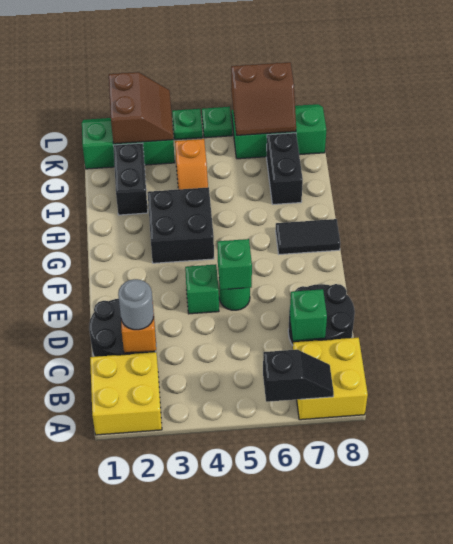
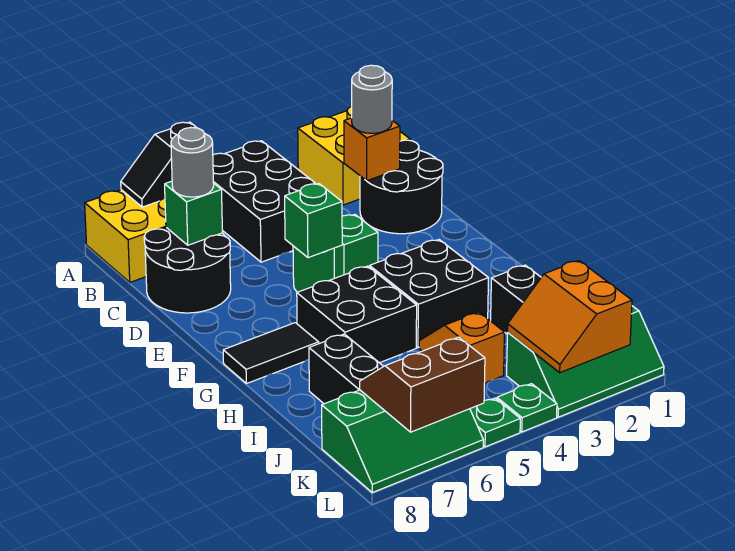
none -> black 2x3 brick [213,141,316,262]
none -> grey 1x1 round brick [171,128,214,197]
none -> black 2x2 brick [297,266,417,363]
brown 2x2 slope [109,72,173,144] -> orange 2x2 slope [508,261,632,373]

